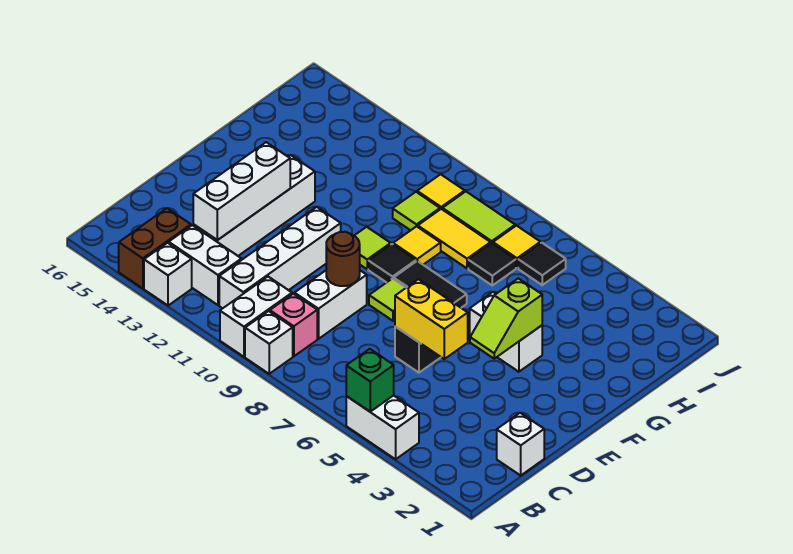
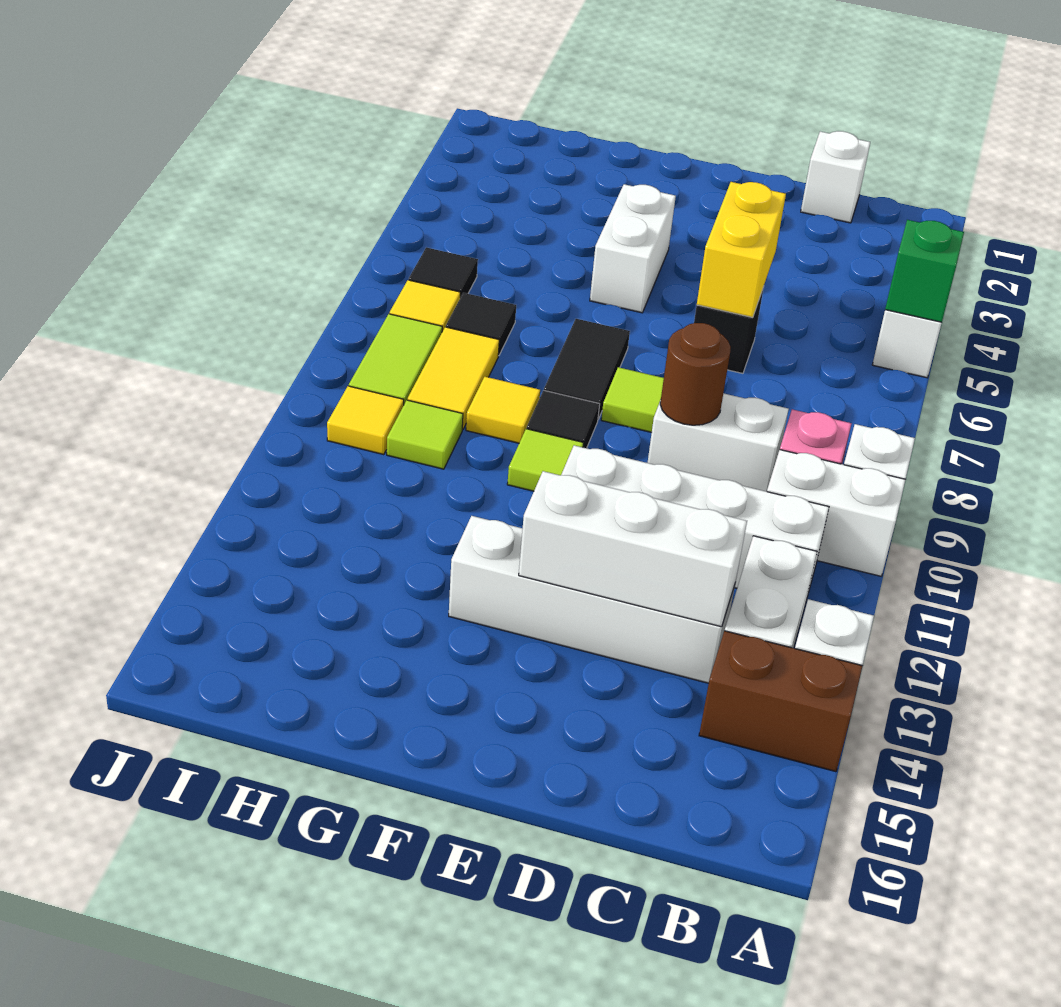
lime 1x2 slope [470,278,542,359] -> none

